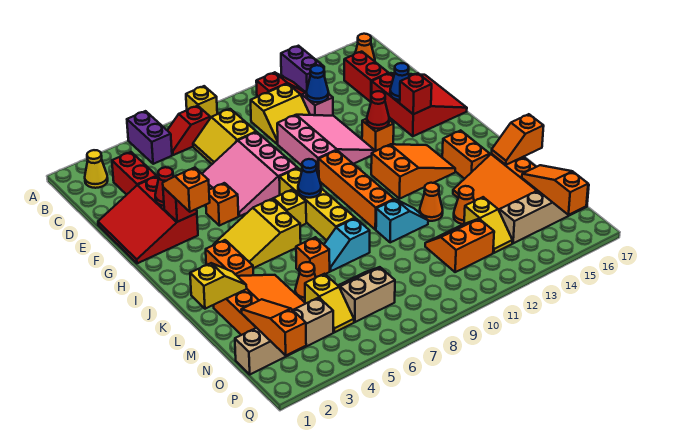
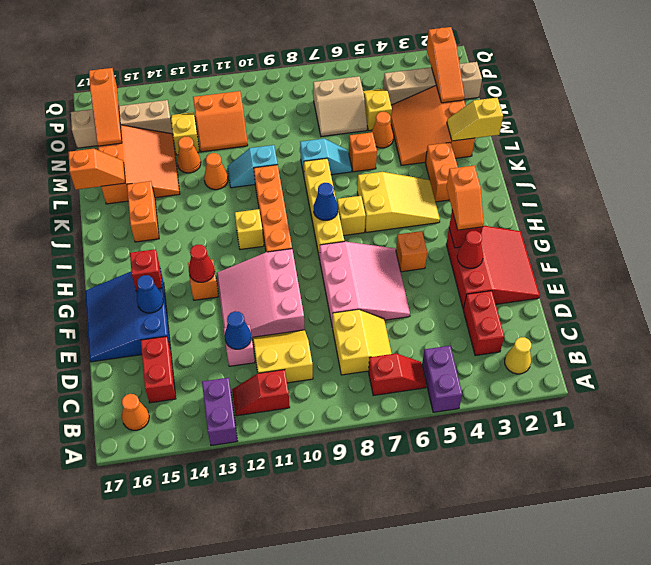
yellow 1x1 brick [186,86,217,118] -> yellow 1x1 brick moved to [235,209,264,250]
red 3x3 slope [372,73,467,136] -> blue 3x3 slope [85,269,171,362]
orange 2x3 slope [371,144,455,199] -> none

